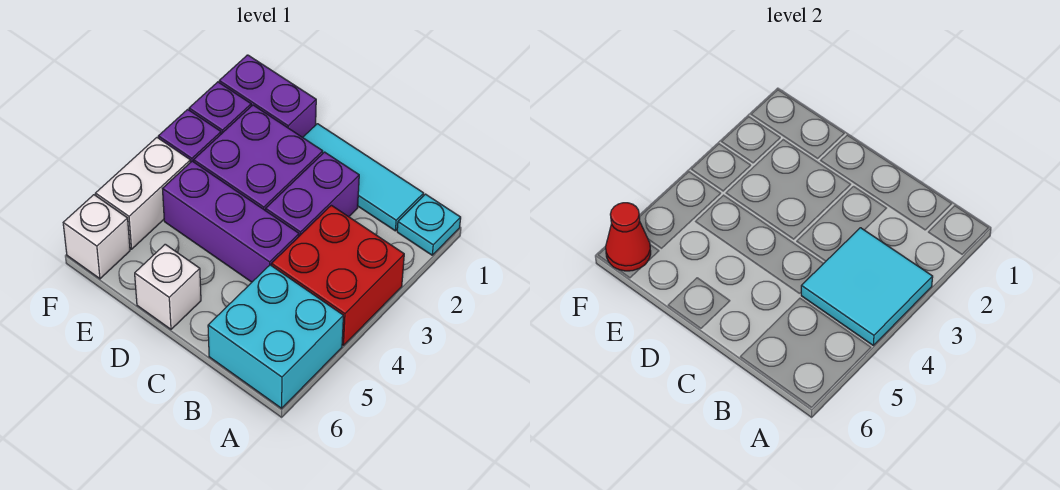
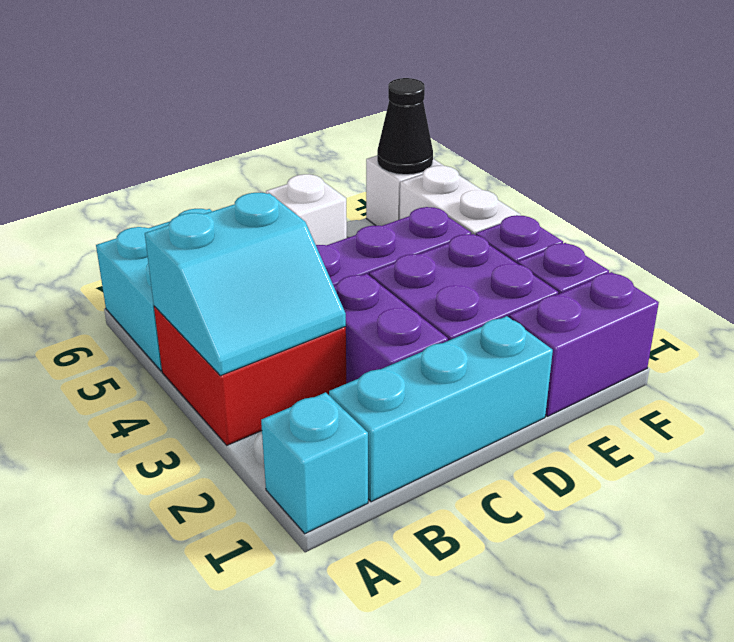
cyan 1x1 plate [397,194,461,255] -> cyan 1x1 brick [261,392,368,534]
cyan 2x2 tile [801,228,933,345] -> cyan 2x2 slope [145,193,346,376]
cyan 1x3 tile [303,124,424,231] -> cyan 1x3 brick [329,316,553,502]
red 1x1 cone [606,203,651,271] -> black 1x1 cone [377,78,433,175]

